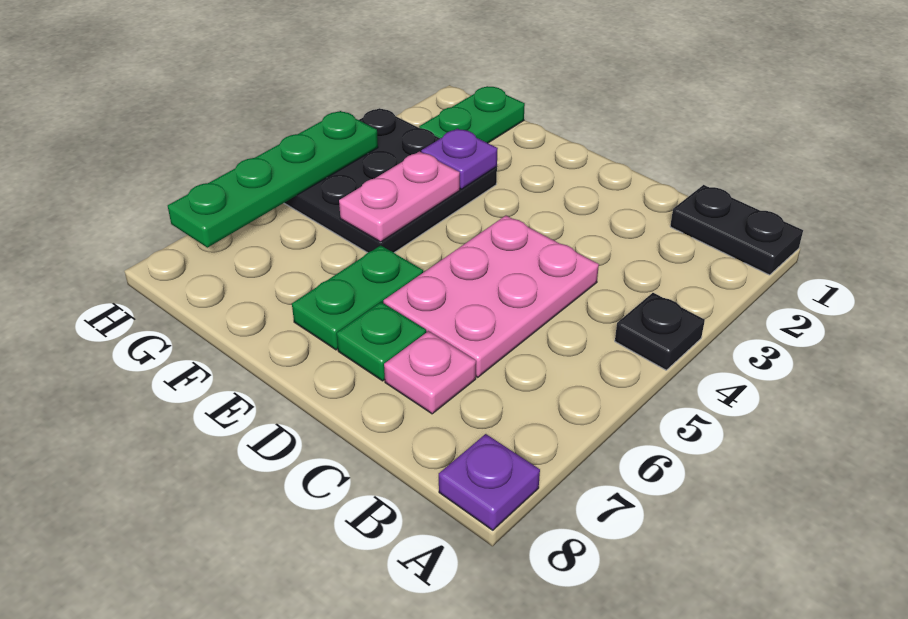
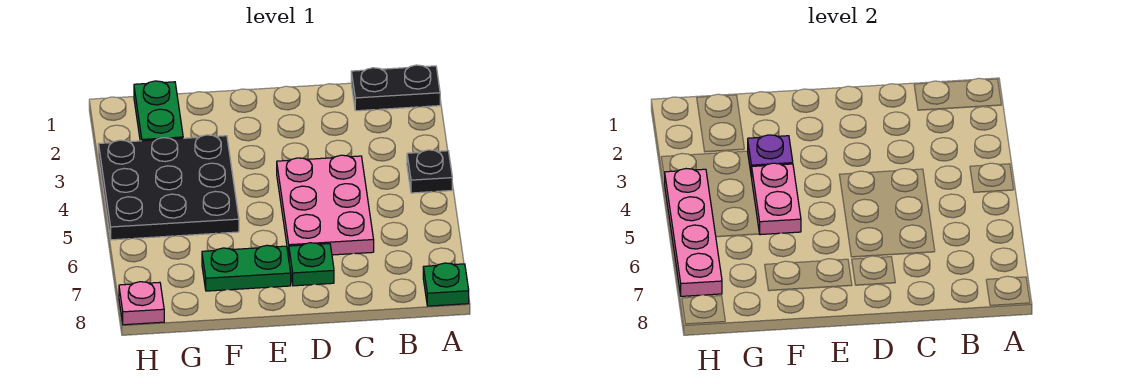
purple 1x1 plate [439,434,540,530] -> green 1x1 plate [423,263,469,306]
pink 1x1 plate [384,331,476,414] -> pink 1x1 plate moved to [119,282,164,325]
green 1x2 plate [292,245,423,350] -> green 1x2 plate turned to [202,245,291,291]
green 1x4 plate [168,111,378,248] -> pink 1x4 plate [665,169,722,296]

